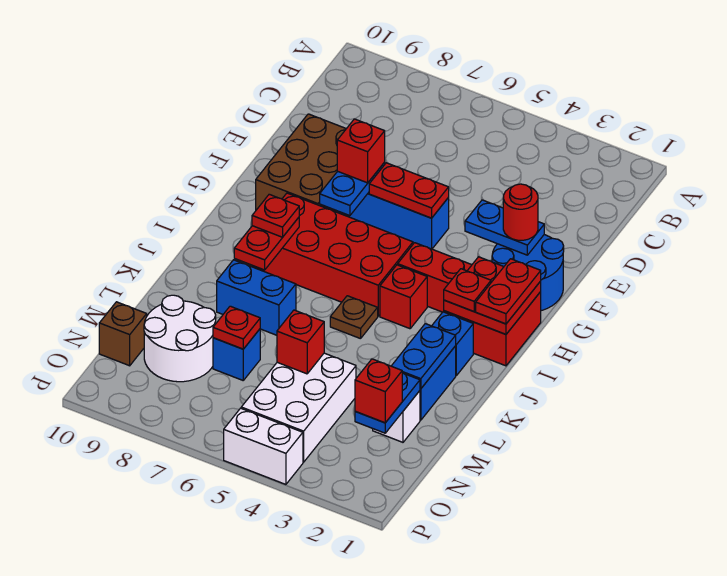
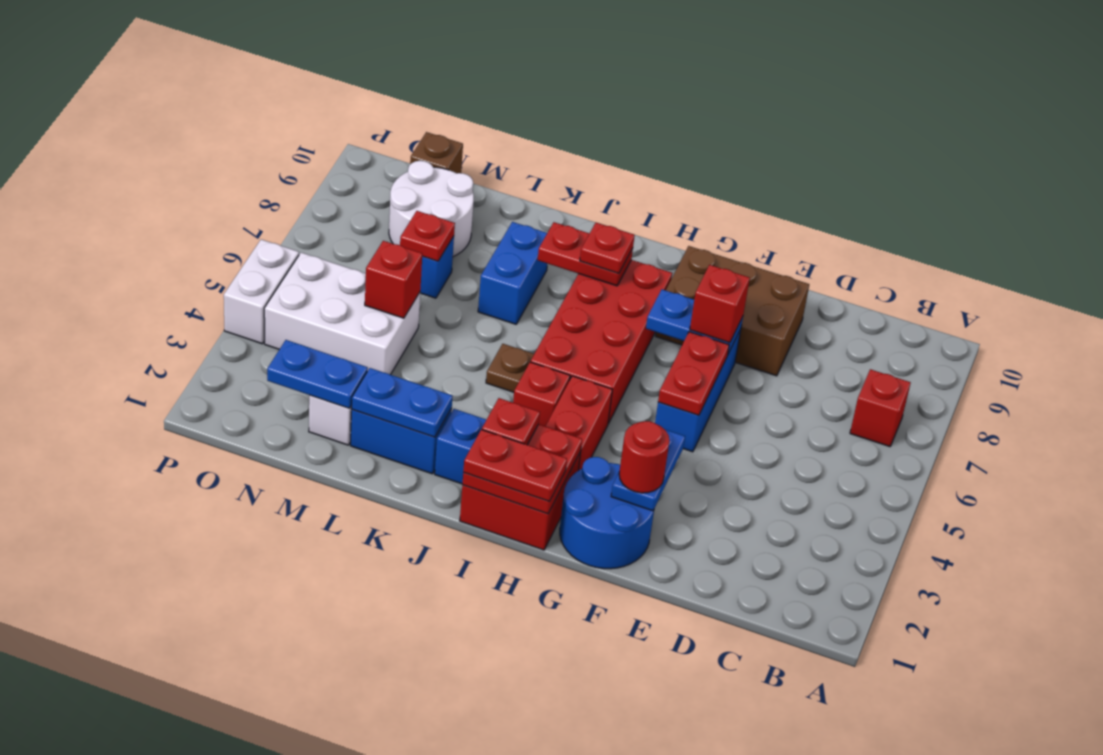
red 1x1 brick [355,359,402,423] -> red 1x1 brick moved to [850,369,911,447]

